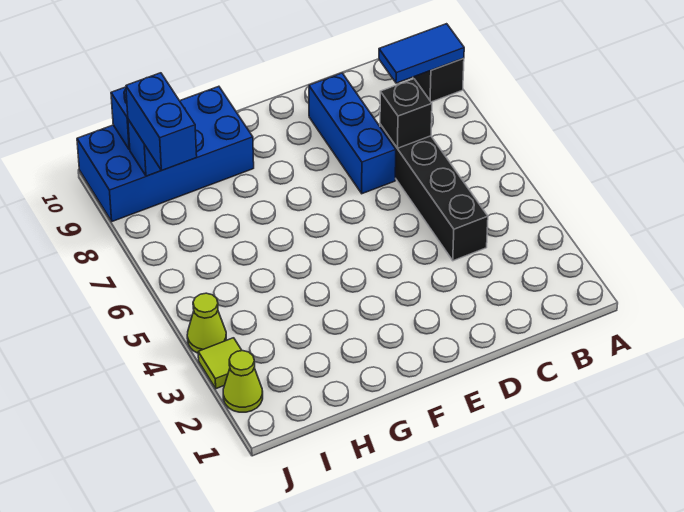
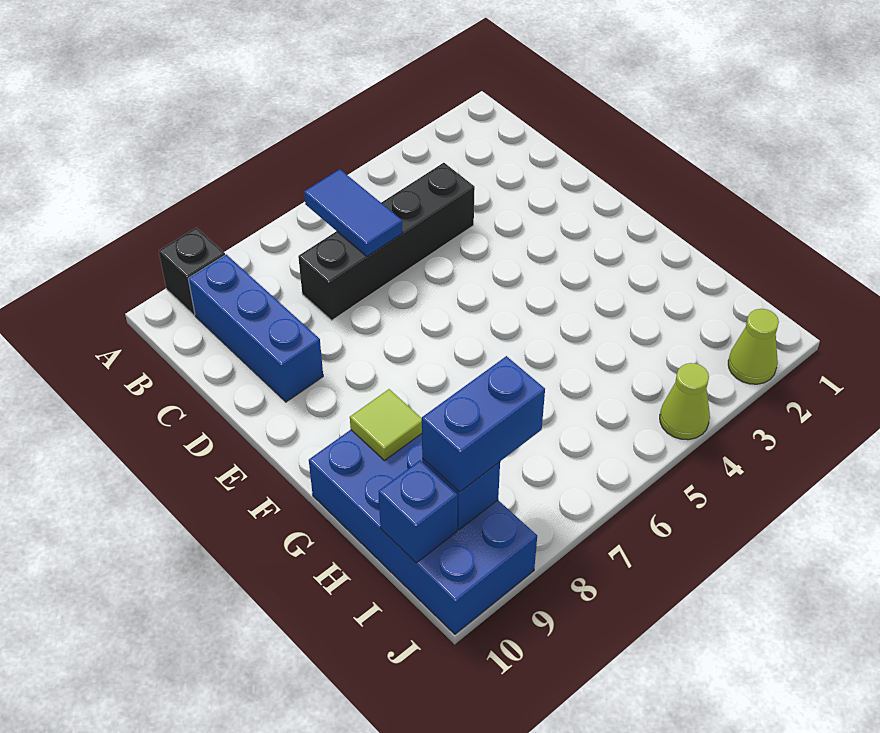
blue 1x2 tile [379,24,464,83] -> blue 1x2 tile moved to [304,169,402,256]
black 1x1 brick [380,79,432,148] -> none
blue 1x3 brick [309,73,396,194] -> blue 1x3 brick turned to [188,255,323,402]
lime 1x1 tile [198,338,242,389] -> lime 1x1 tile moved to [350,389,422,461]

